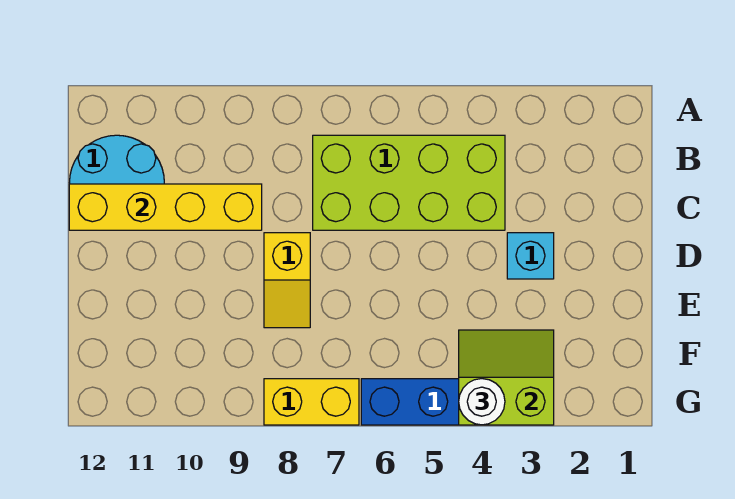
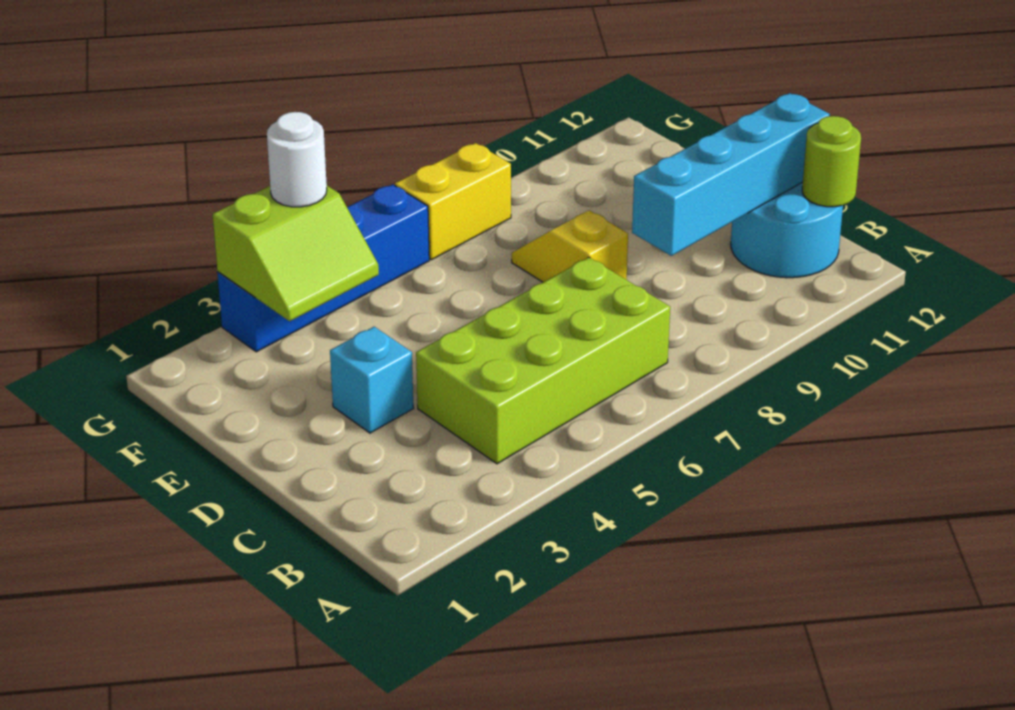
none -> lime 1x1 round brick [802,116,861,207]
yellow 1x4 brick [69,184,262,230] -> cyan 1x4 brick [632,93,830,256]

